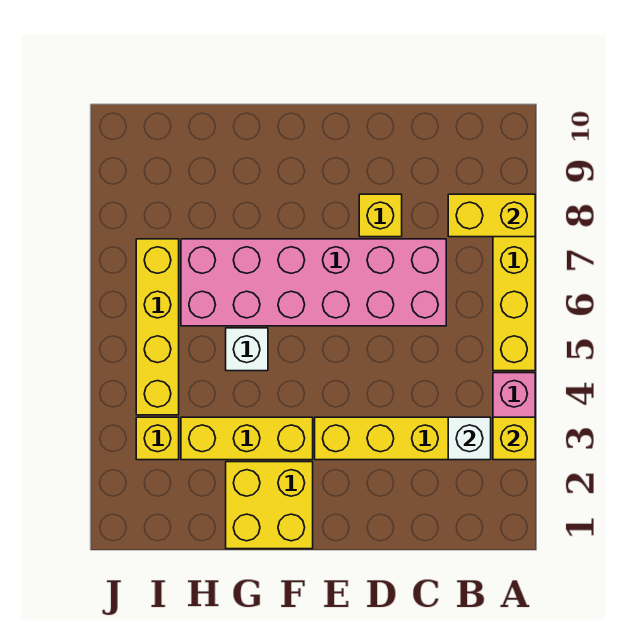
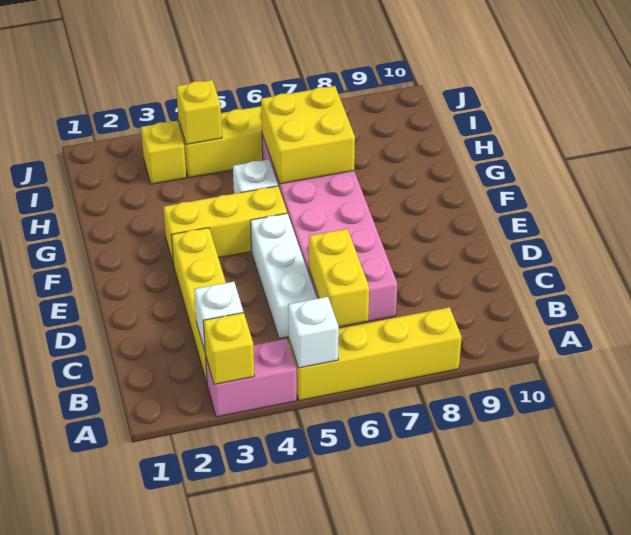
none -> white 1x1 brick [288,297,339,368]
yellow 1x2 brick [448,194,535,237] -> yellow 1x2 brick moved to [309,229,369,327]
none -> white 1x3 brick [250,213,317,338]
yellow 1x1 brick [359,194,402,237] -> yellow 1x1 brick moved to [176,80,222,144]
yellow 2x2 brick [226,462,313,549] -> yellow 2x2 brick moved to [261,86,355,184]
yellow 1x3 brick [181,417,313,460] -> yellow 1x3 brick turned to [164,186,287,265]

